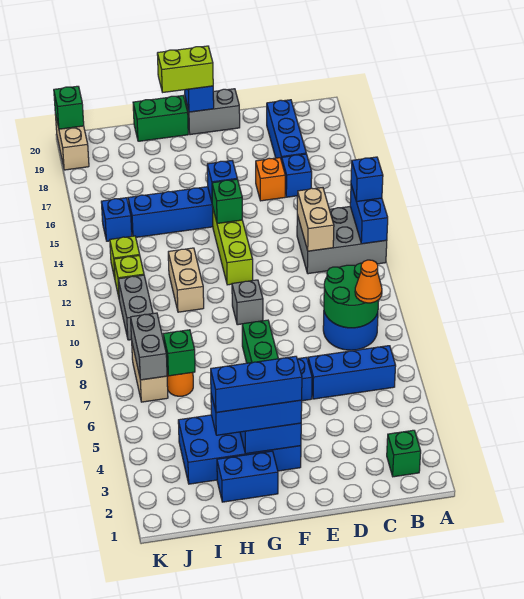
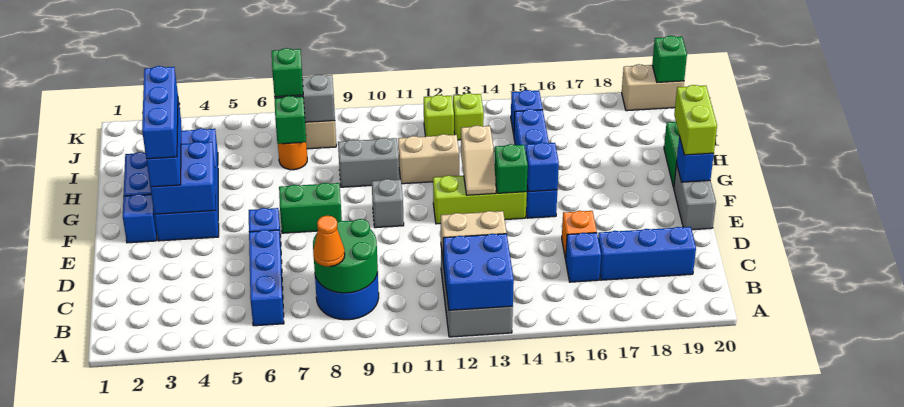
blue 1x2 brick [350,185,388,244] -> blue 2x2 brick [443,234,514,310]
blue 1x1 brick [351,157,383,202] -> blue 1x1 brick moved to [123,194,157,243]
green 1x1 brick [387,430,421,477] -> green 1x1 brick moved to [272,48,303,97]
none -> tan 1x2 slope [461,125,496,195]
grey 1x2 brick [118,275,153,340] -> grey 1x2 brick moved to [338,138,399,187]

